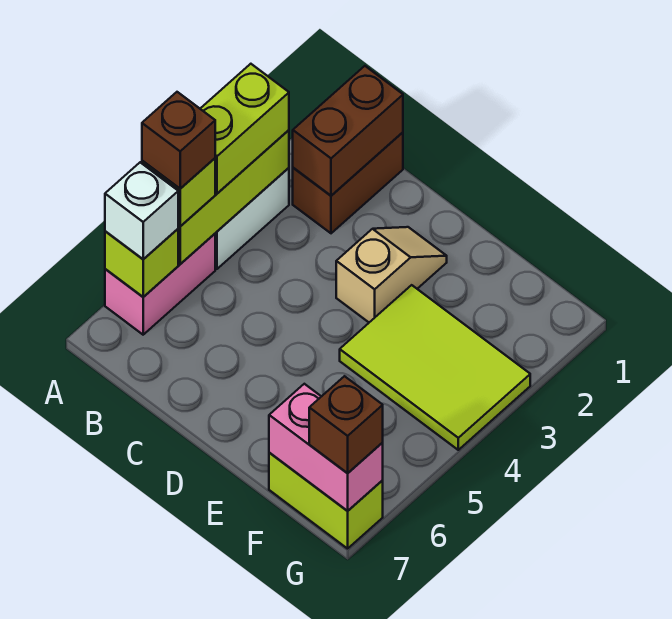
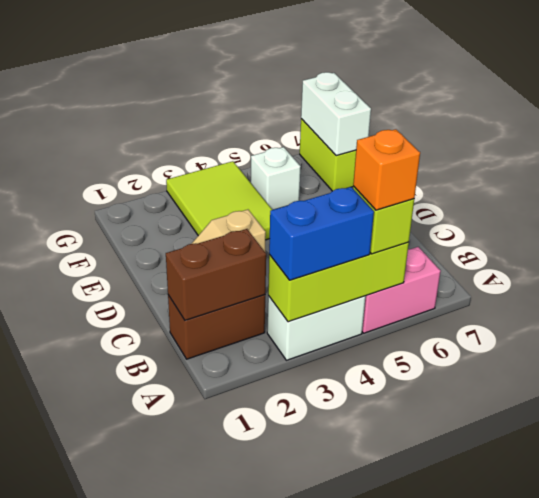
lime 1x2 brick [200,64,289,193] -> blue 1x2 brick [269,187,374,280]
brown 1x1 brick [142,92,215,189] -> orange 1x1 brick [353,129,420,210]
lime 1x1 brick [105,229,178,297] -> none
white 1x1 brick [105,162,178,259] -> white 1x1 brick moved to [251,147,301,210]
pink 1x2 brick [269,384,383,511] -> white 1x2 brick [301,72,371,156]
brown 1x1 brick [309,376,383,473] -> none

